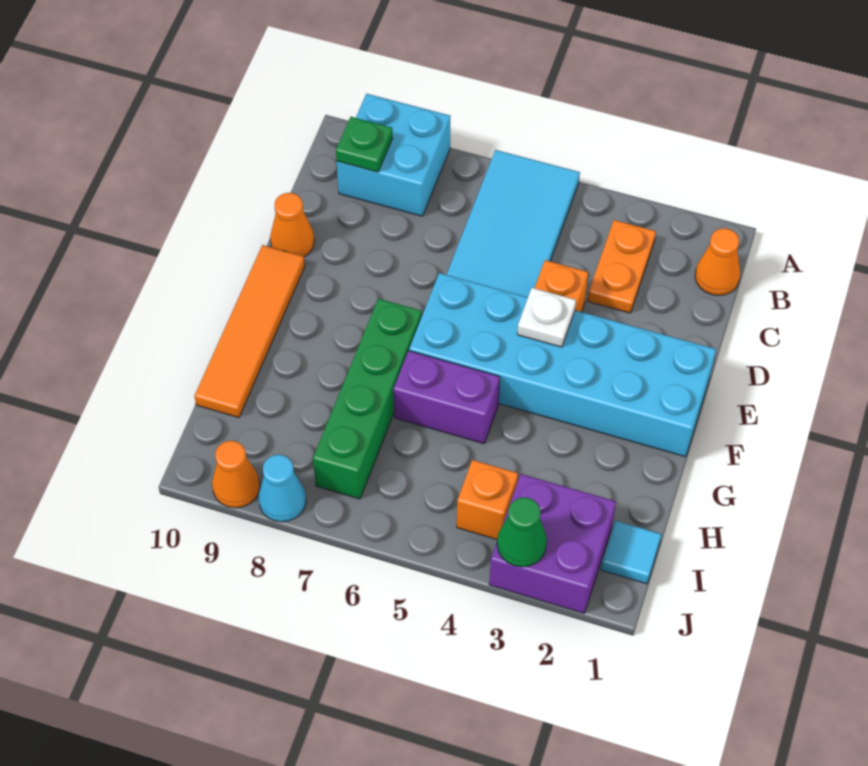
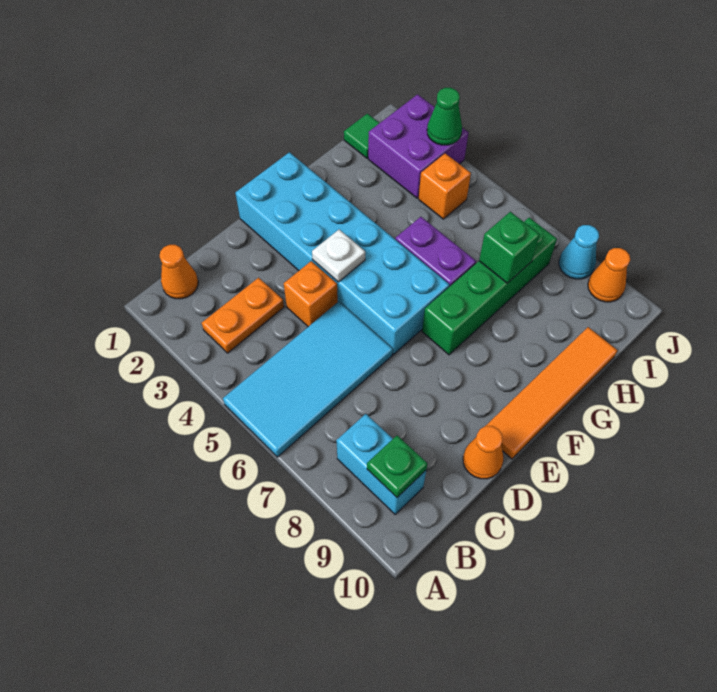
cyan 2x2 brick [337,94,451,216] -> cyan 1x2 brick [336,414,426,514]
none -> green 1x1 brick [479,212,540,283]
cyan 1x1 tile [601,521,662,584] -> green 1x1 tile [344,114,379,158]

